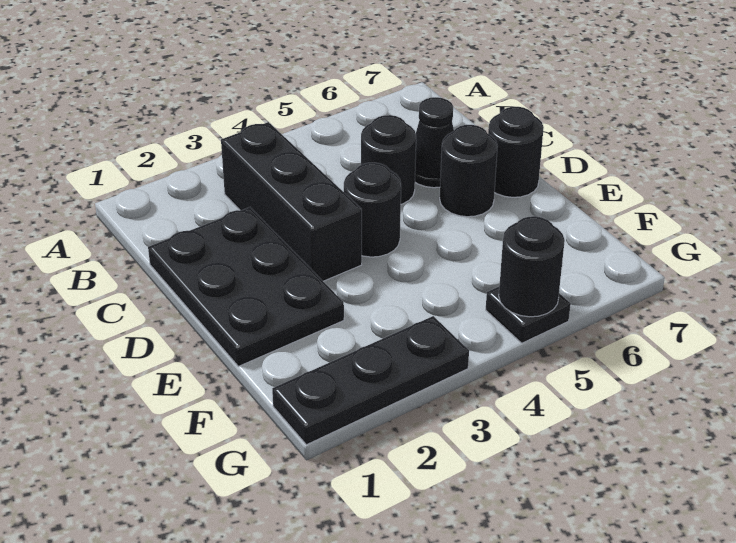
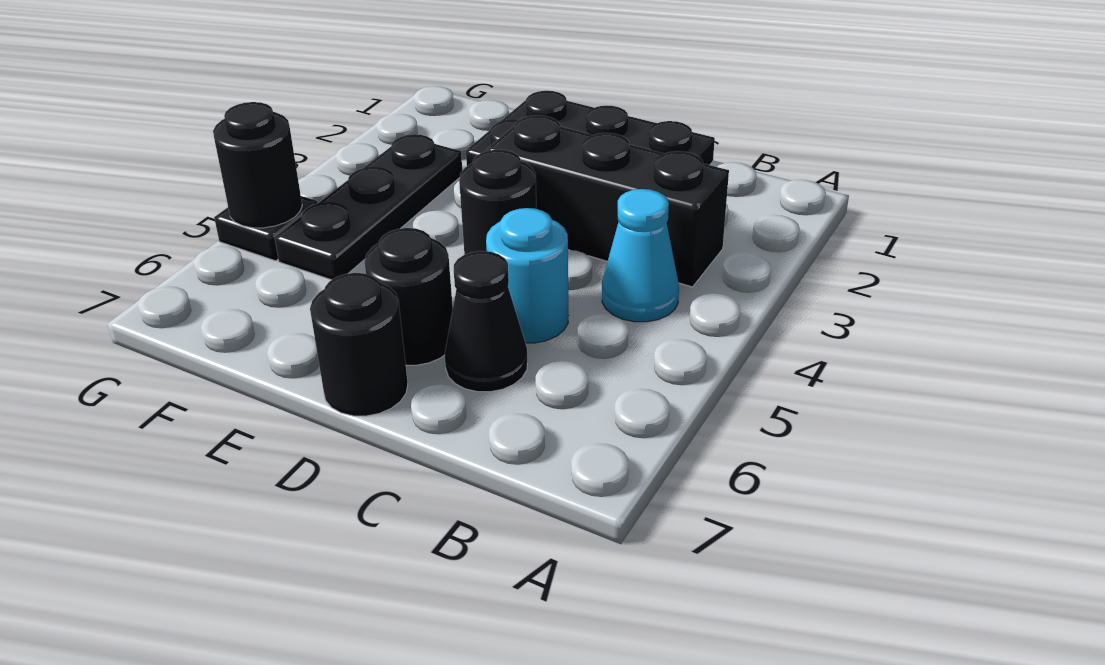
none -> cyan 1x1 cone [602,189,679,322]
black 1x1 round brick [361,115,416,204] -> cyan 1x1 round brick [486,208,568,343]
black 1x3 plate [272,316,469,445] -> black 1x3 plate moved to [274,134,462,280]

